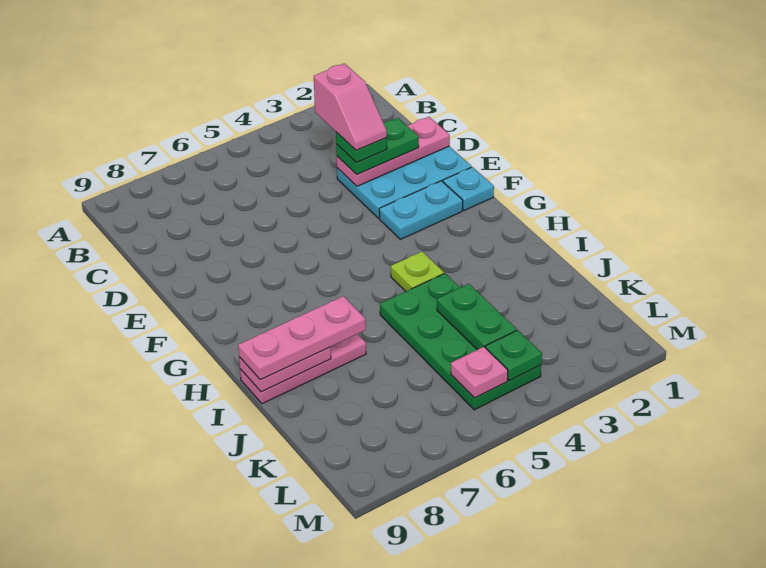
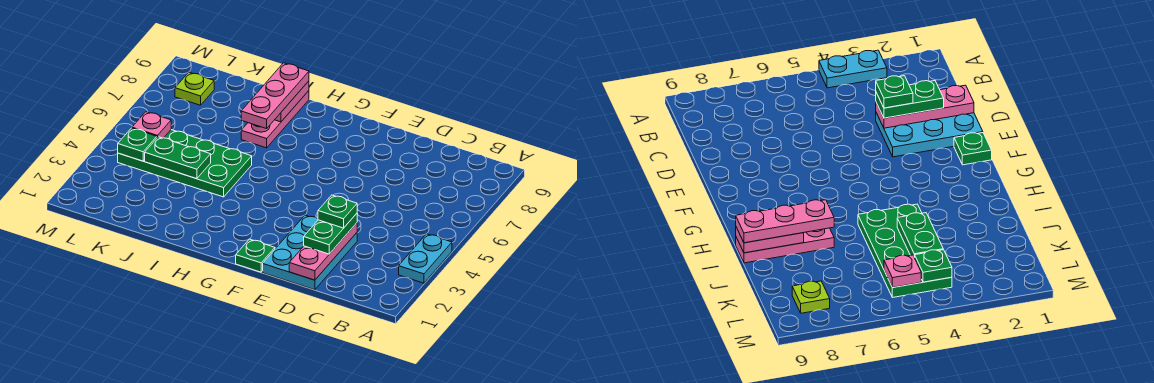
pink 1x2 slope [314,63,387,150] -> none
cyan 1x1 plate [443,167,494,211] -> green 1x1 plate [236,239,275,272]
cyan 1x2 plate [379,181,463,239] -> cyan 1x2 plate moved to [399,234,452,283]
lime 1x1 plate [391,252,444,291] -> lime 1x1 plate moved to [175,72,214,105]

